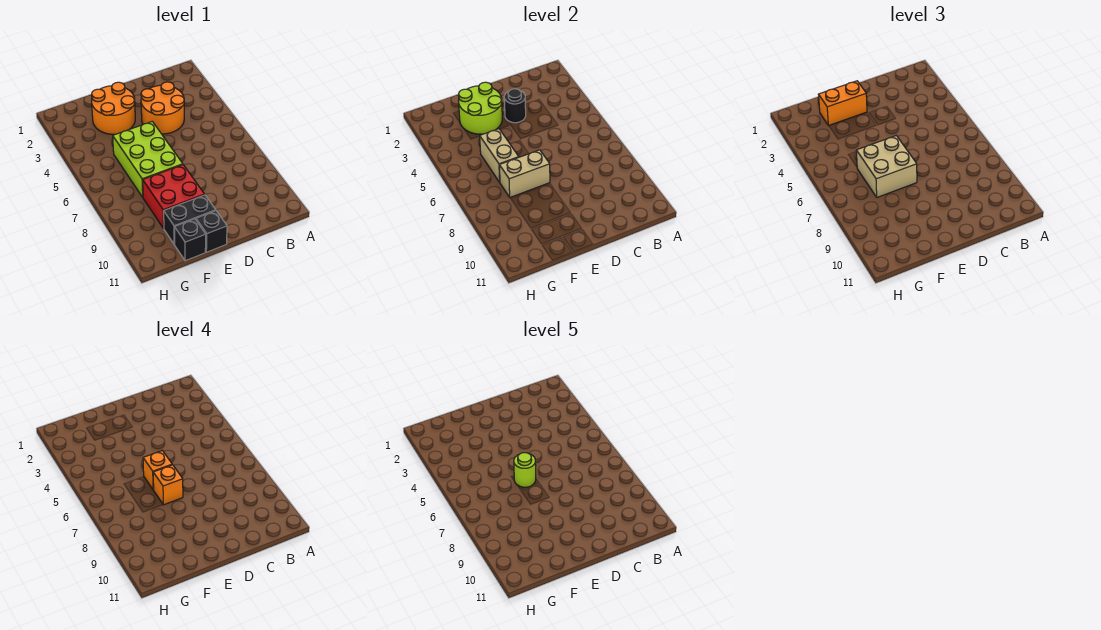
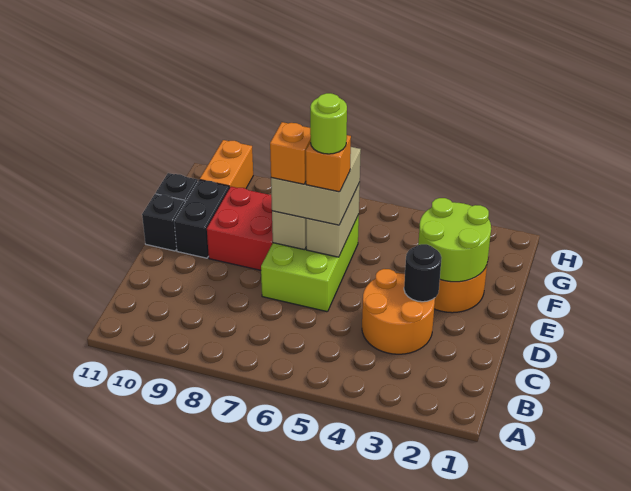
orange 1x2 brick [819,81,867,126] -> orange 1x2 brick moved to [200,140,253,189]
lime 2x3 brick [113,122,183,197] -> lime 2x3 brick turned to [261,215,359,312]
tan 1x2 brick [480,129,519,182] -> tan 1x2 brick turned to [306,183,360,257]

